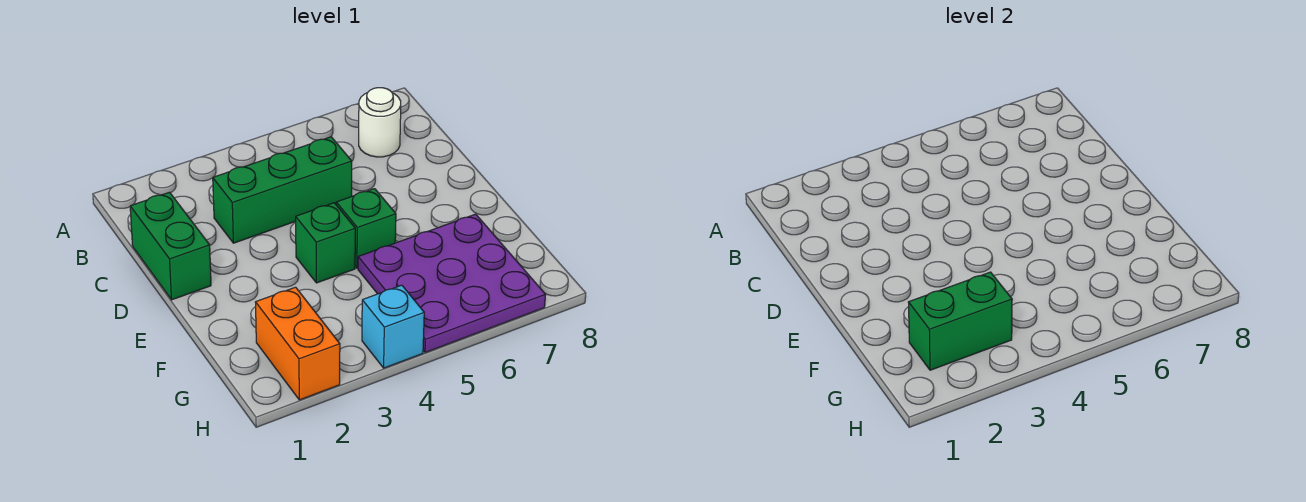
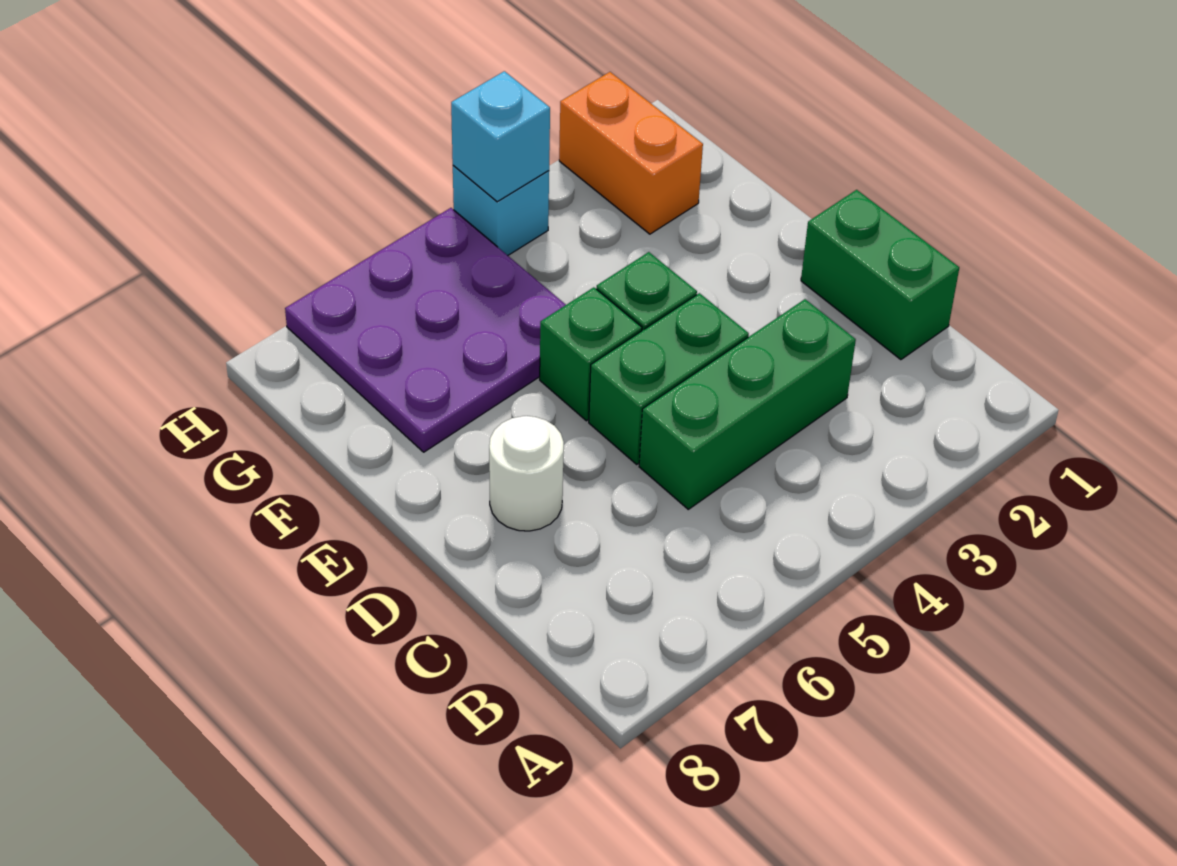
white 1x1 round brick [359,88,401,157] -> white 1x1 round brick moved to [489,416,564,531]
green 1x2 brick [908,272,1012,370] -> green 1x2 brick moved to [589,293,749,464]
none -> cyan 1x1 brick [451,71,550,202]

